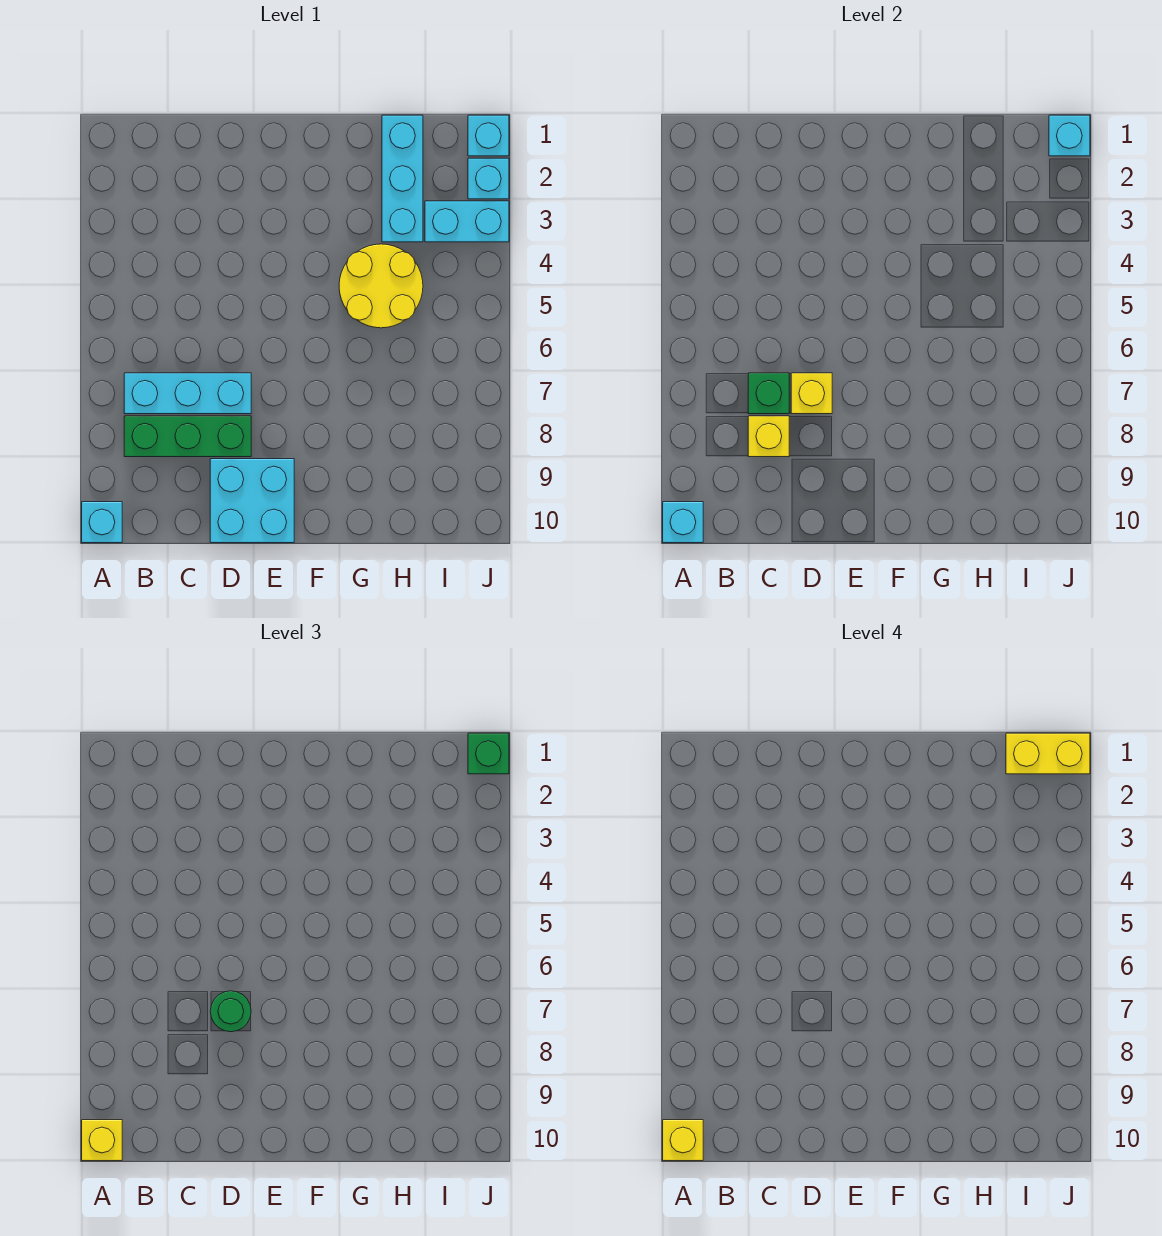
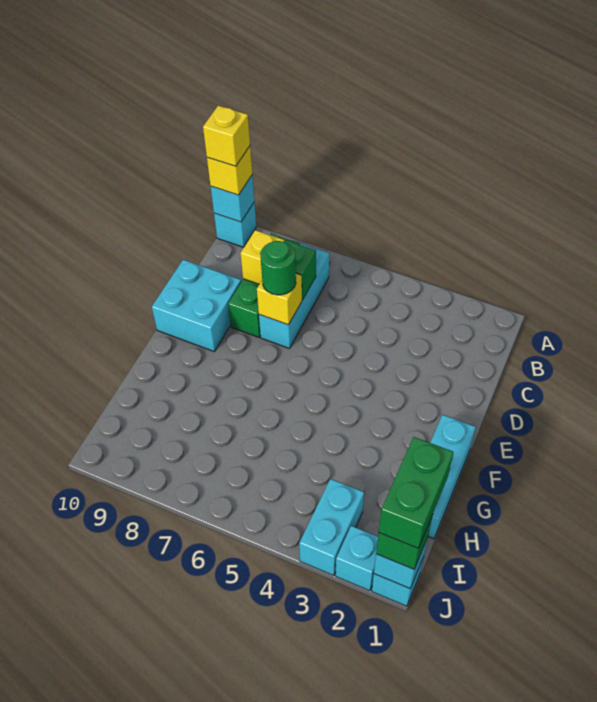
yellow 2x2 round brick [339,244,423,328] -> none
cyan 1x3 brick [382,115,423,242] -> cyan 1x3 brick turned to [428,415,476,539]
yellow 1x2 brick [1006,733,1090,774] -> green 1x2 brick [379,437,453,548]

